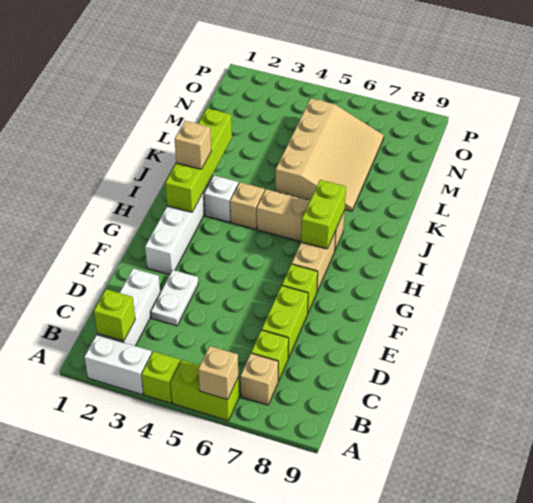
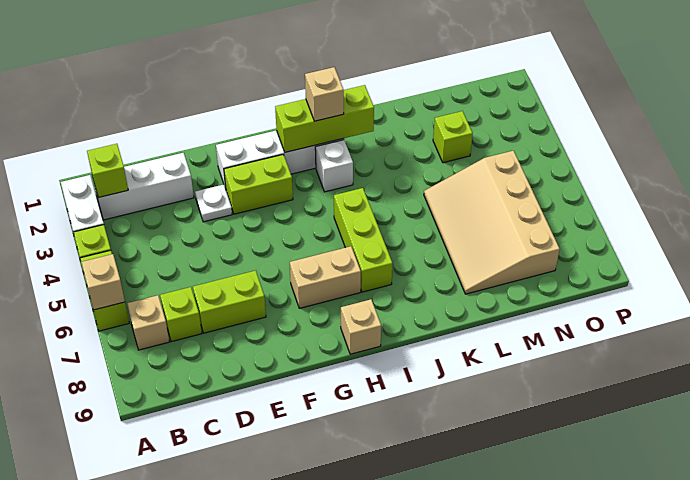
white 1x2 plate [151,270,198,326] -> white 1x1 plate [195,185,232,222]
lime 1x1 brick [282,264,318,312] -> lime 1x1 brick moved to [433,111,473,163]
lime 1x4 brick [165,108,232,212] -> lime 1x3 brick [275,85,374,152]
lime 1x2 brick [301,180,346,249] -> lime 1x2 brick moved to [224,155,293,214]
tan 1x1 brick [230,182,265,229] -> tan 1x1 brick moved to [341,299,381,354]
tan 1x3 brick [257,189,345,250] -> lime 1x3 brick [334,188,392,292]
tan 3x4 slope [275,98,384,211] -> tan 3x4 slope turned to [424,151,560,294]

